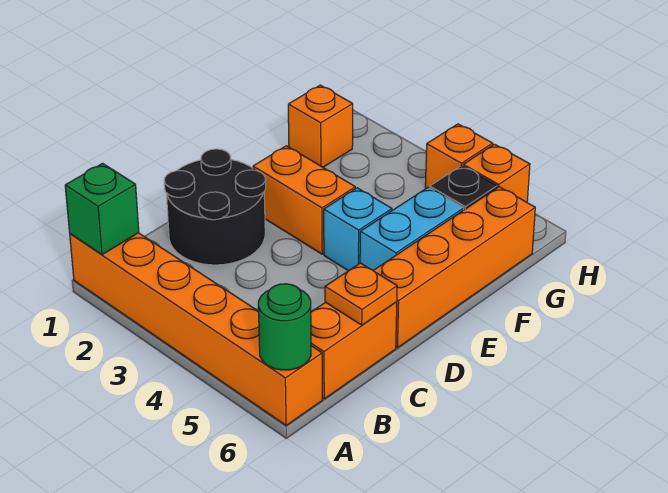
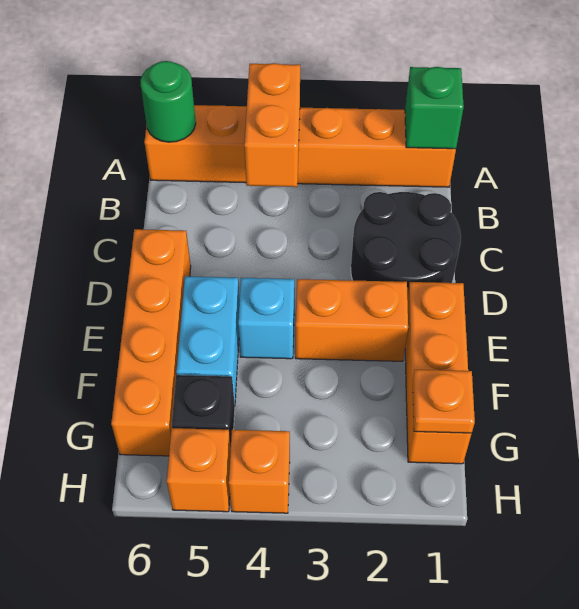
orange 1x2 brick [311,302,397,399] -> orange 1x2 brick moved to [244,63,300,187]
orange 1x1 plate [325,263,397,325] -> orange 1x1 plate moved to [413,370,475,433]
orange 1x1 brick [288,85,353,167] -> orange 1x3 brick [405,282,472,464]

